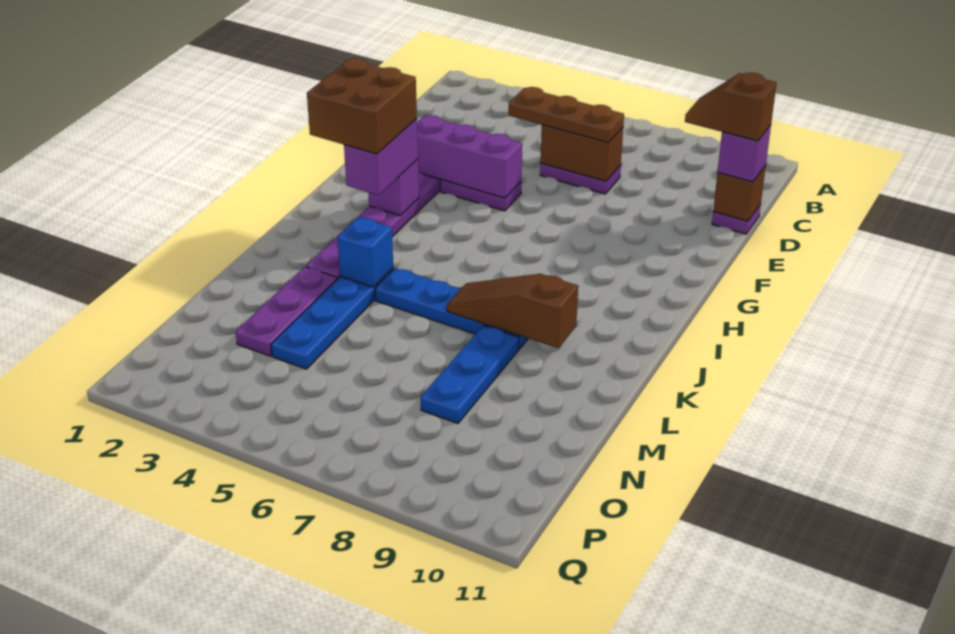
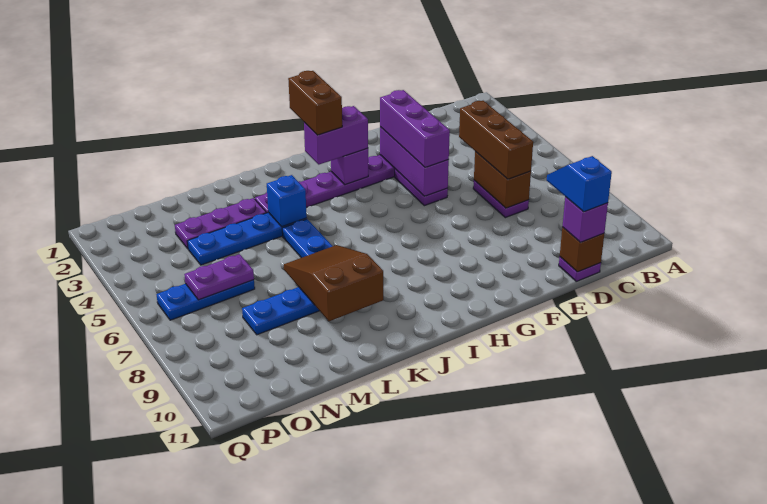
brown 1x3 plate [508,87,624,143] -> brown 1x3 brick [459,101,533,179]
brown 1x2 slope [685,73,777,141] -> blue 1x2 slope [547,156,612,212]
none -> purple 1x3 brick [380,90,450,168]
brown 2x2 brick [307,58,417,154] -> brown 1x2 brick [288,71,342,135]
brown 1x3 slope [447,274,578,348] -> brown 2x3 slope [284,245,383,321]
none -> blue 1x3 plate [157,280,255,320]
none -> purple 1x2 plate [184,254,254,300]

